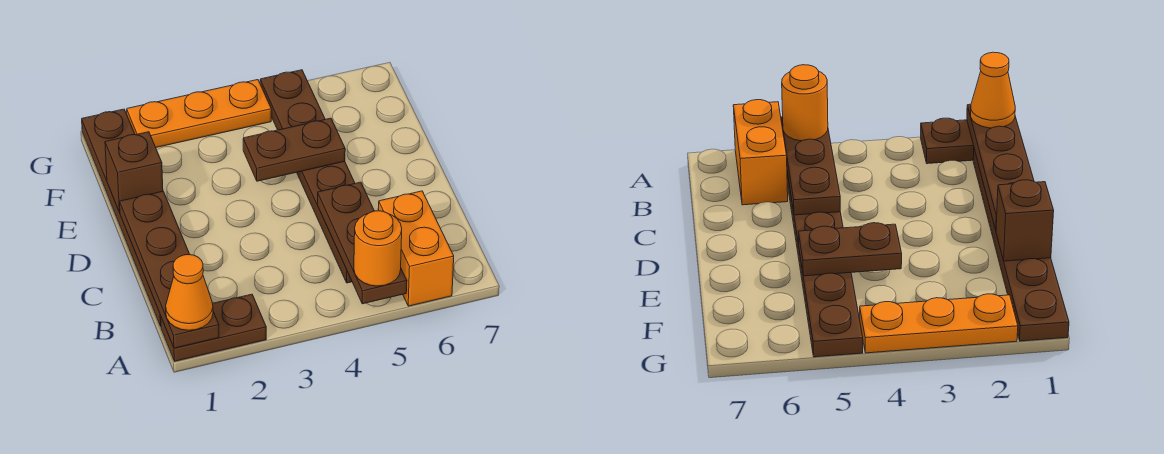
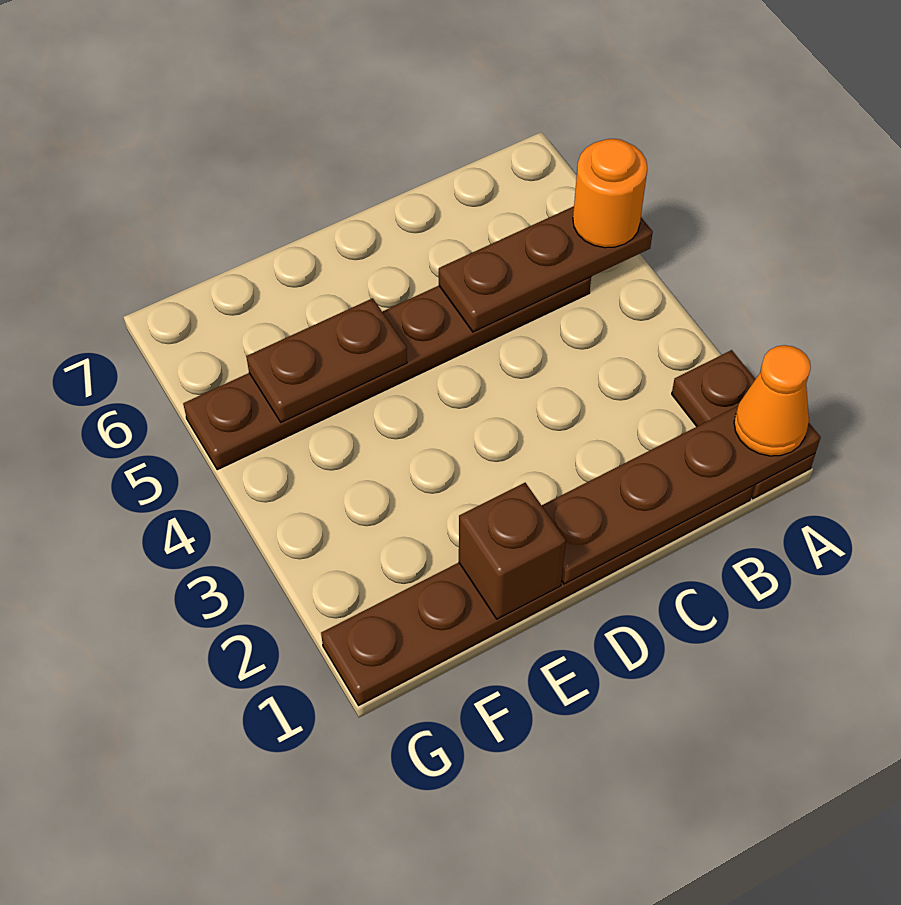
orange 1x2 brick [379,191,454,306] -> none
brown 1x2 plate [243,118,345,181] -> brown 1x2 plate turned to [246,298,407,422]
orange 1x3 plate [127,80,271,147] -> none

